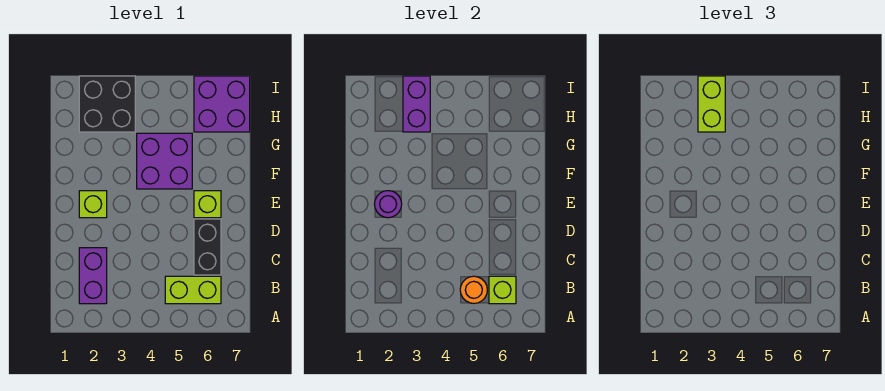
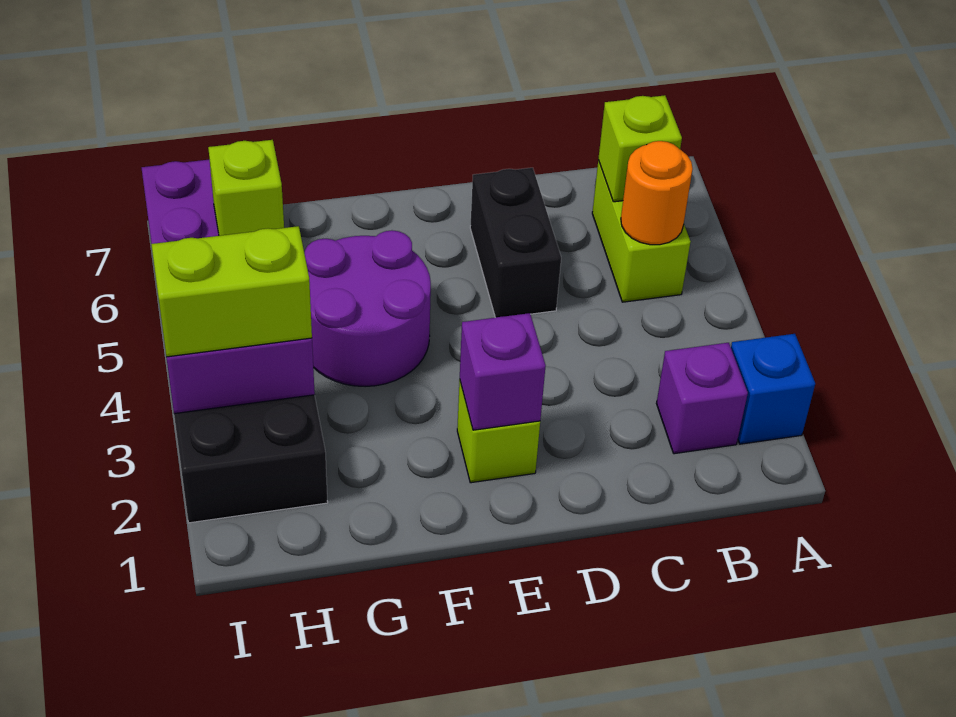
none -> blue 1x1 brick [731,334,815,444]
purple 1x2 brick [79,248,107,304] -> purple 1x1 brick [656,343,748,454]
black 1x2 brick [194,219,221,275] -> black 1x2 brick turned to [470,168,561,317]
purple 1x1 round brick [375,191,402,218] -> purple 1x1 brick [460,313,546,430]
lime 1x1 brick [194,191,221,218] -> lime 1x1 brick moved to [208,140,284,236]
purple 2x2 brick [137,133,192,189] -> purple 2x2 round brick [305,230,431,387]

